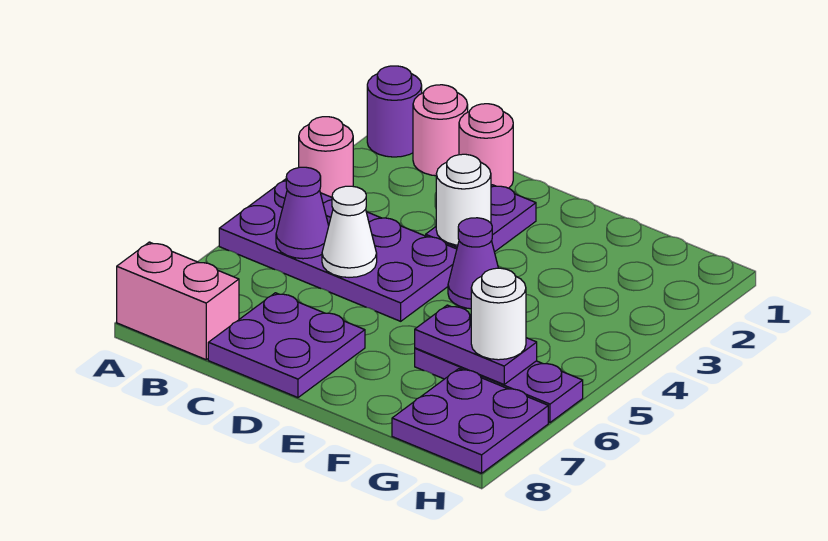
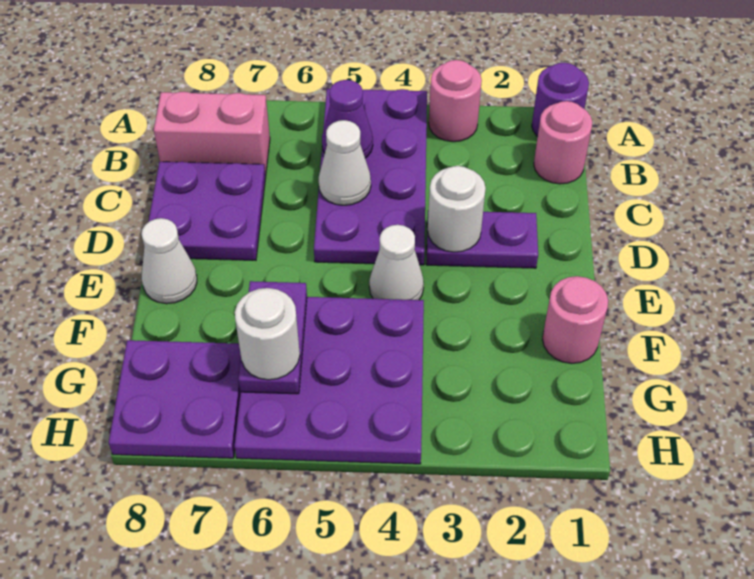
pink 1x2 brick [117,242,239,360] -> pink 1x2 brick turned to [154,92,270,176]
pink 1x1 round brick [459,104,513,188] -> pink 1x1 round brick moved to [542,276,608,363]
purple 1x1 cone [448,218,498,309] -> white 1x1 cone [369,225,424,300]
none -> white 1x1 cone [141,218,197,304]
purple 1x3 plate [415,348,583,422] -> purple 3x3 plate [234,297,424,464]

